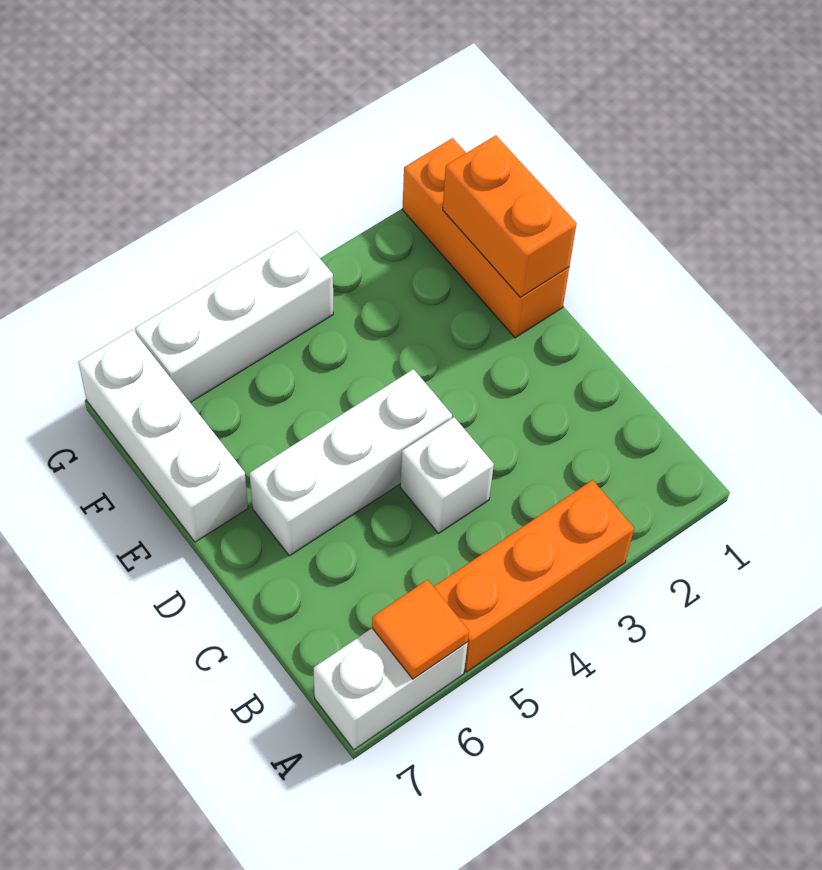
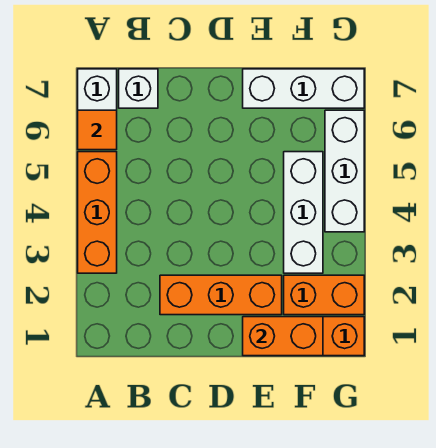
none -> orange 1x3 brick [160,275,282,315]
white 1x1 brick [400,417,494,534] -> white 1x1 brick moved to [119,69,158,108]
white 1x3 brick [249,369,452,556] -> white 1x3 brick moved to [284,152,323,273]
none -> orange 1x2 brick [284,275,364,315]

